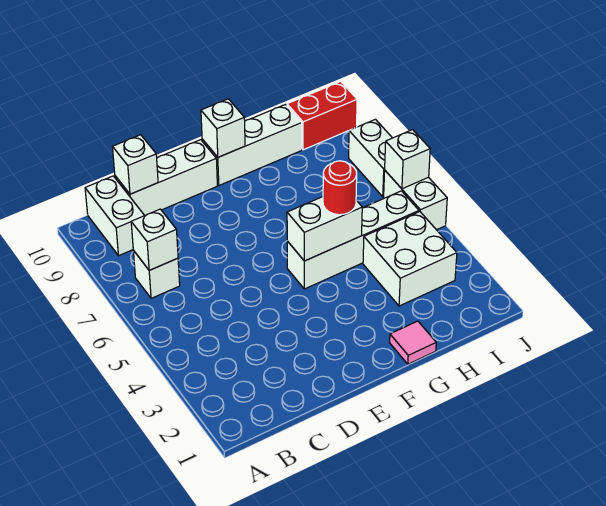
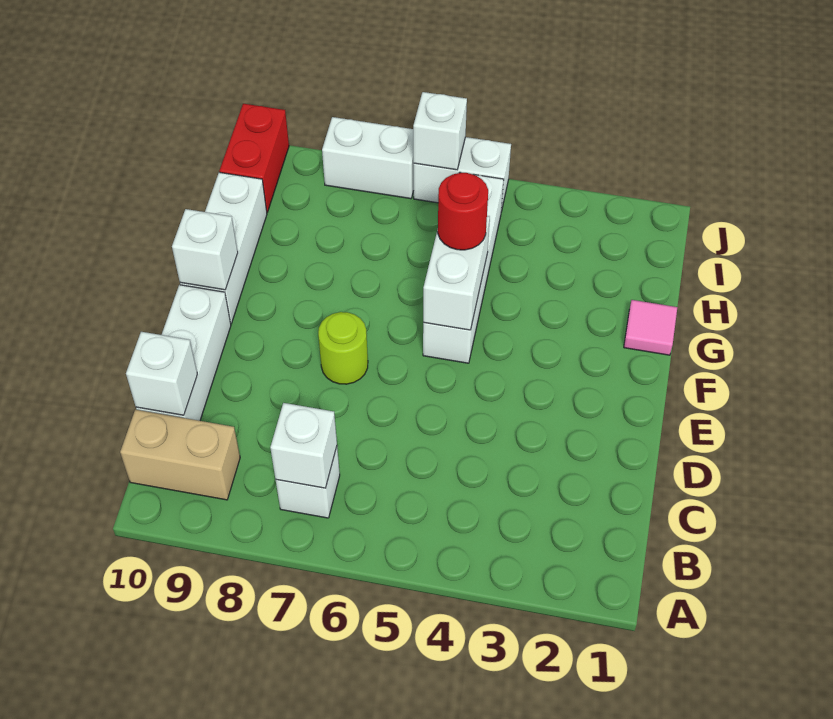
white 1x2 brick [85,176,145,256] -> tan 1x2 brick [120,410,240,500]
none -> lime 1x1 round brick [318,312,368,384]
white 2x2 brick [363,212,457,306] -> none

